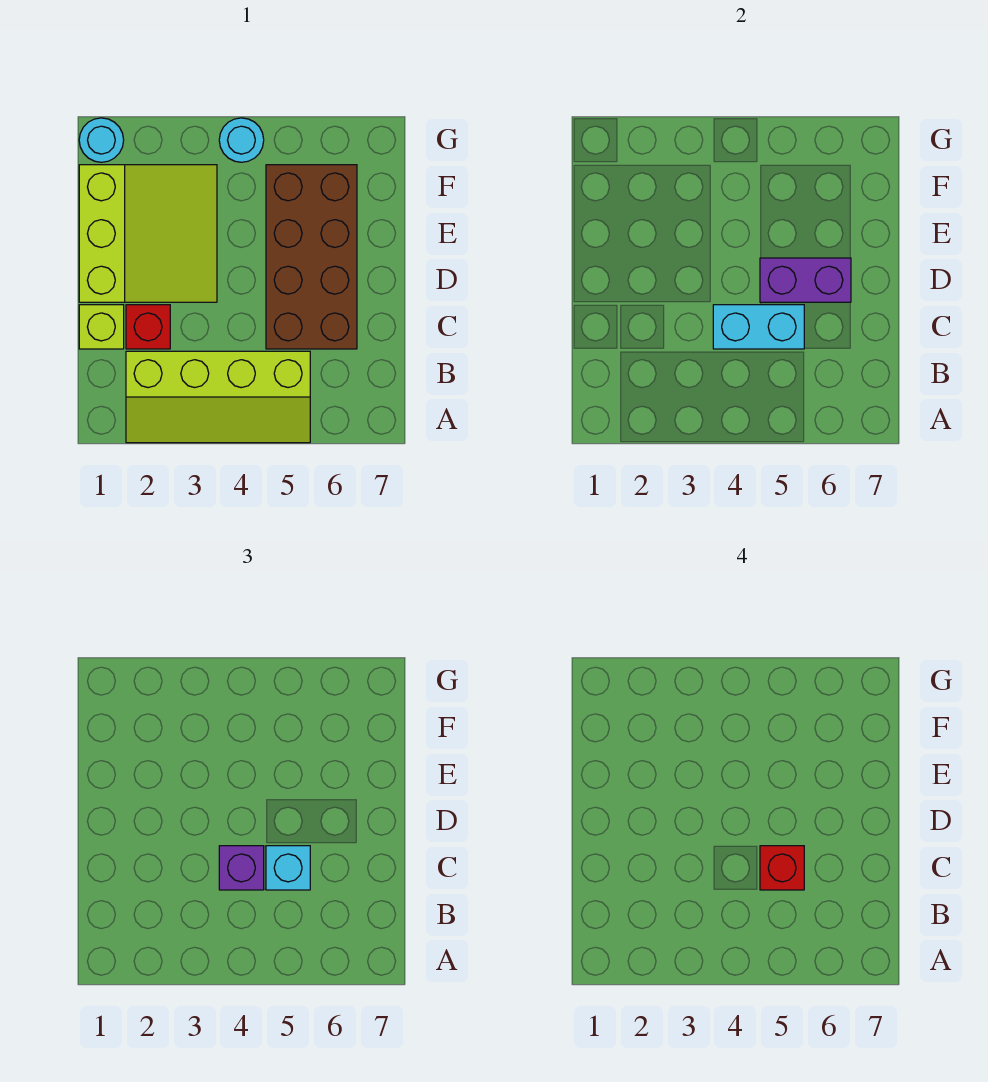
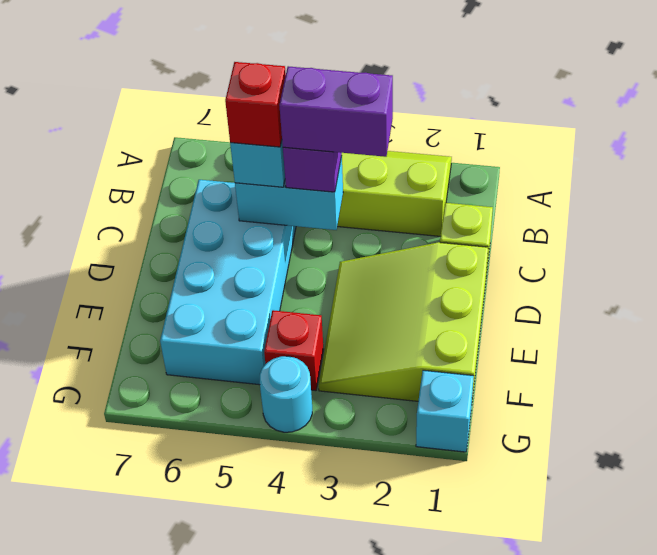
red 1x1 brick [126,305,170,349] -> red 1x1 brick moved to [264,310,324,391]
brown 2x4 brick [266,165,357,349] -> cyan 2x4 brick [160,180,296,385]
purple 1x2 brick [760,258,851,302] -> purple 1x2 brick moved to [279,66,393,157]
cyan 1x1 round brick [79,118,124,162] -> cyan 1x1 brick [416,370,474,452]

